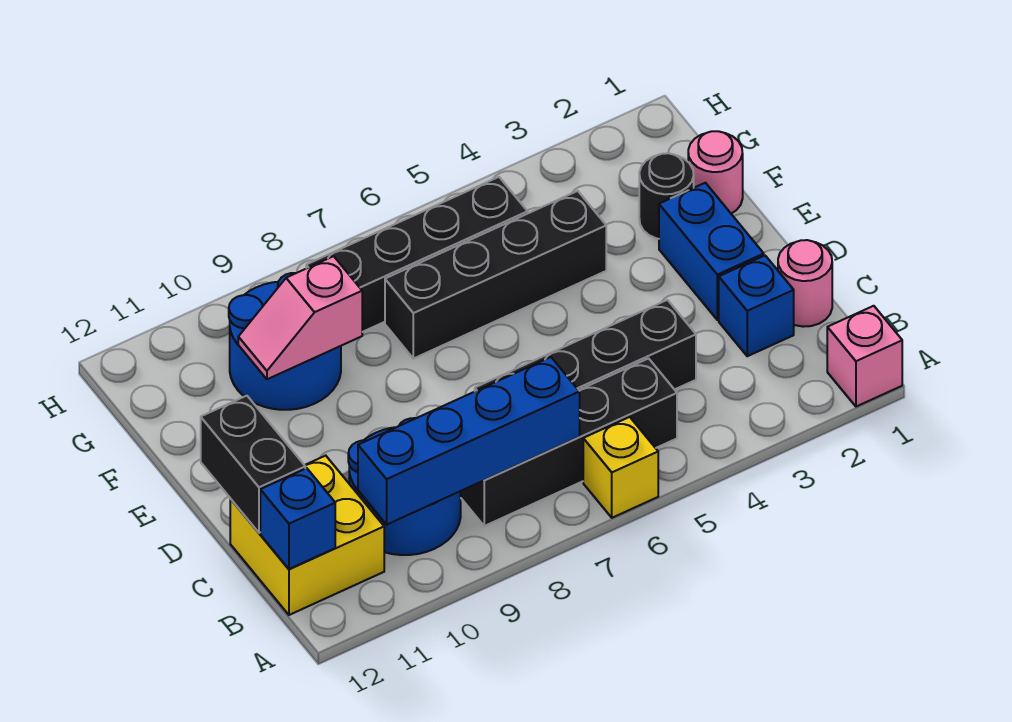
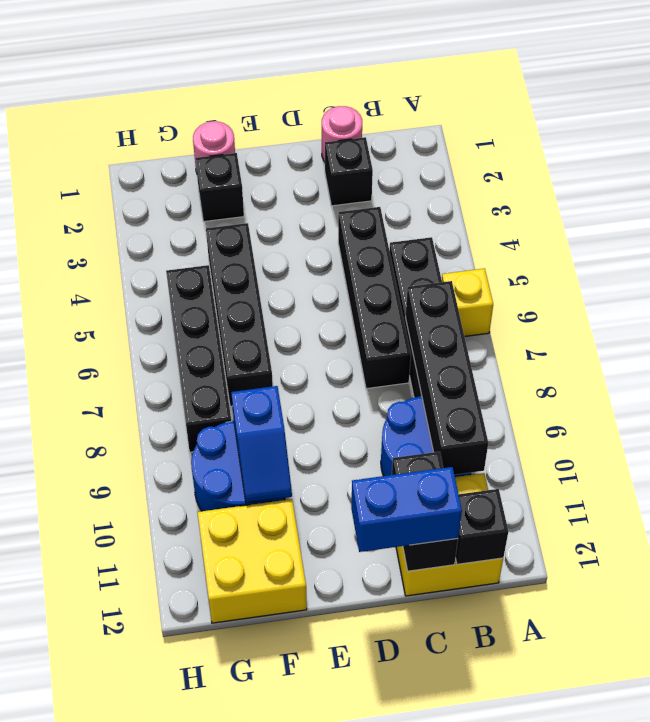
pink 1x1 brick [827,306,902,407] -> none
blue 1x4 brick [358,357,580,524] -> black 1x4 brick [405,281,488,475]
blue 1x1 brick [260,468,335,569] -> black 1x1 brick [455,489,508,564]
blue 1x1 brick [719,256,794,356] -> black 1x1 brick [325,137,373,206]
black 1x2 brick [201,396,305,533] -> black 1x2 brick turned to [392,452,458,571]
blue 1x2 brick [659,183,764,320] -> blue 1x2 brick moved to [351,467,462,552]
black 1x1 round brick [639,153,694,239] -> black 1x1 brick [196,153,244,222]
pink 1x2 slope [238,256,362,379] -> blue 1x2 slope [231,386,292,503]
none -> yellow 2x2 brick [197,499,307,623]

